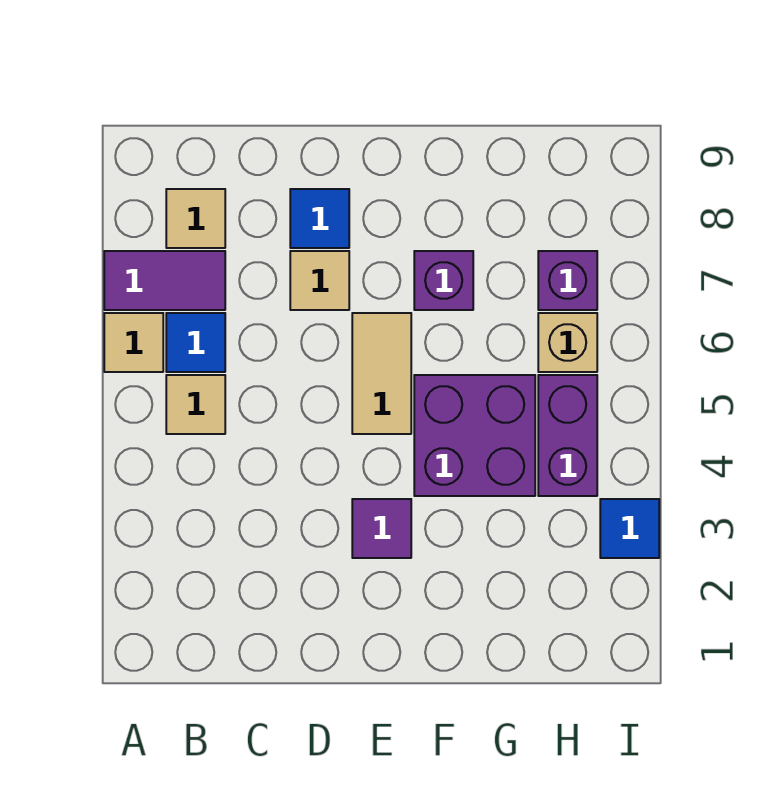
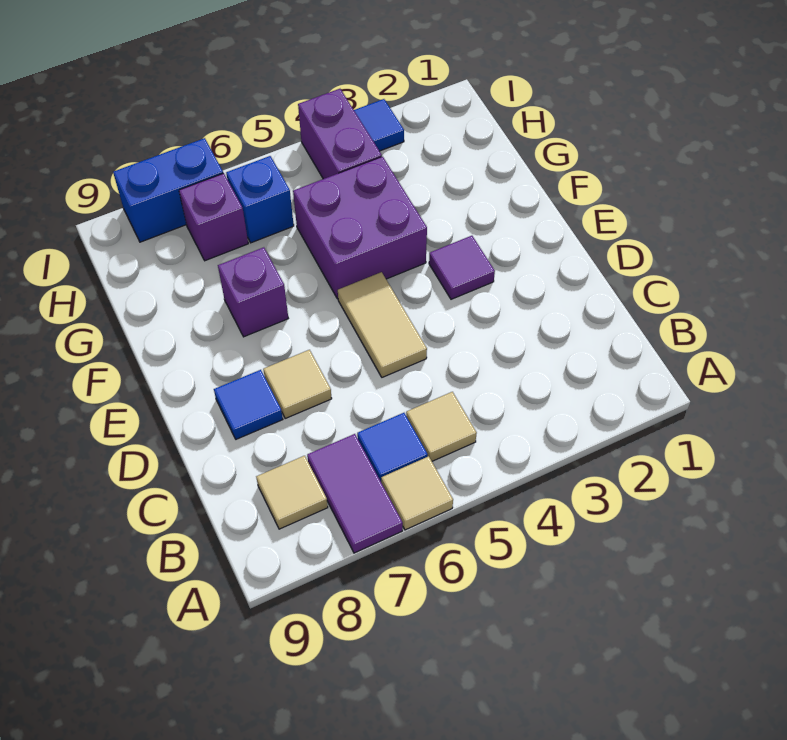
tan 1x2 tile [352,313,411,434] -> tan 1x2 tile turned to [338,272,427,377]
purple 1x2 brick [538,375,597,496] -> purple 1x2 brick turned to [298,89,382,179]
tan 1x1 brick [538,313,597,372] -> blue 1x1 brick [226,156,294,243]
none -> blue 1x2 brick [113,138,223,242]

